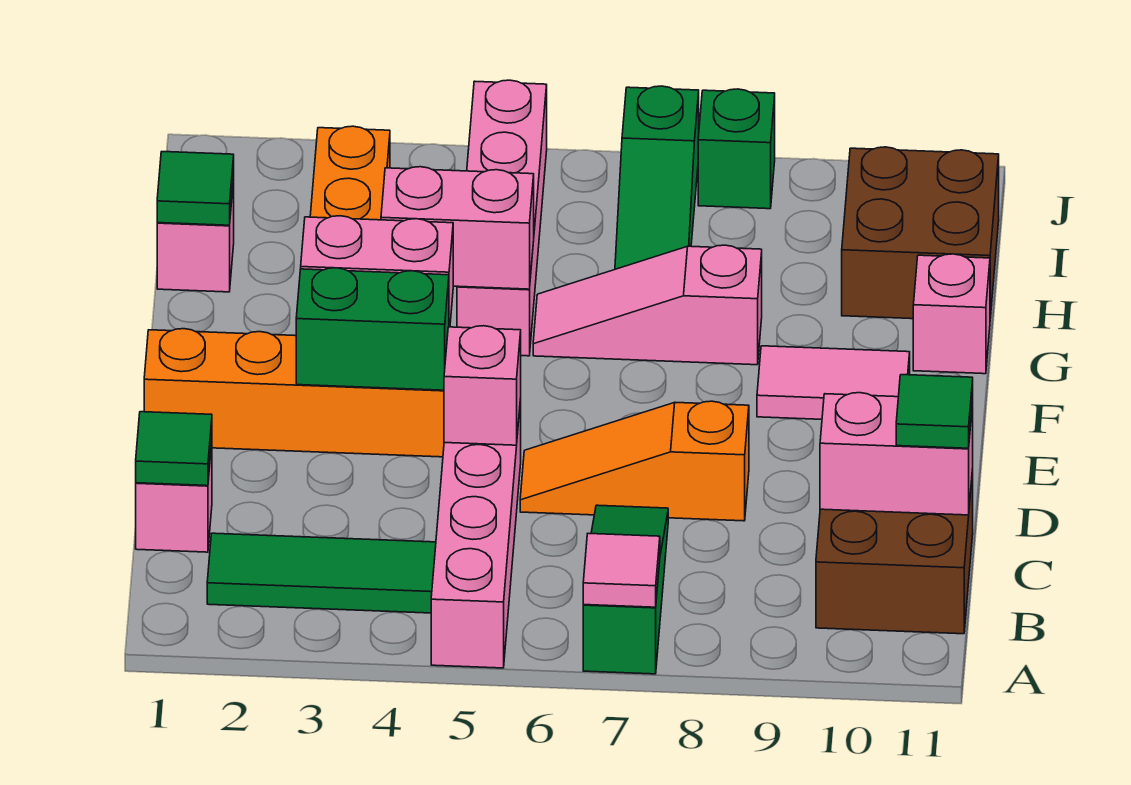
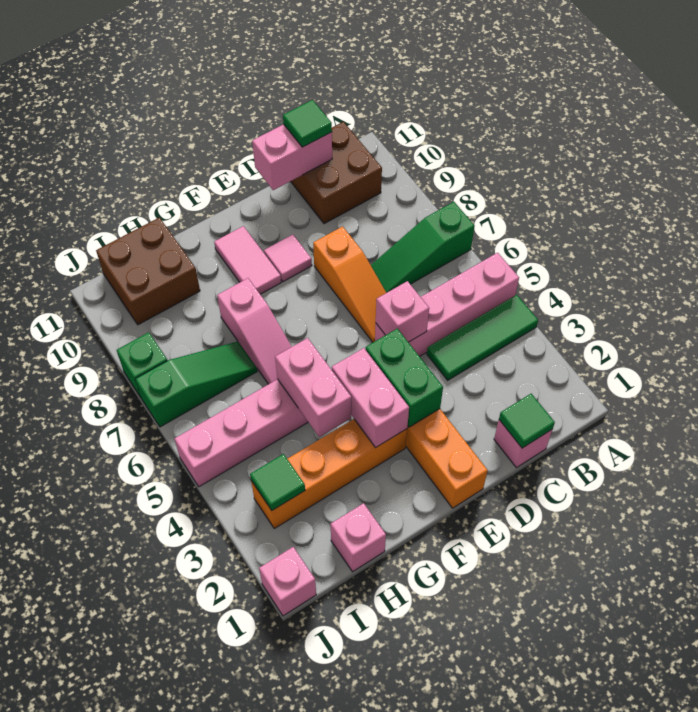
pink 1x1 tile [583,533,660,607] -> pink 1x1 tile moved to [264,235,312,282]
green 1x3 tile [207,533,436,613] -> green 1x3 tile turned to [427,295,538,380]
pink 1x2 brick [820,393,973,515] -> pink 1x2 brick turned to [252,124,332,190]
pink 1x1 brick [913,254,990,374] -> pink 1x1 brick moved to [259,547,316,616]
green 1x1 tile [157,152,234,225] -> green 1x1 tile moved to [250,454,305,510]

